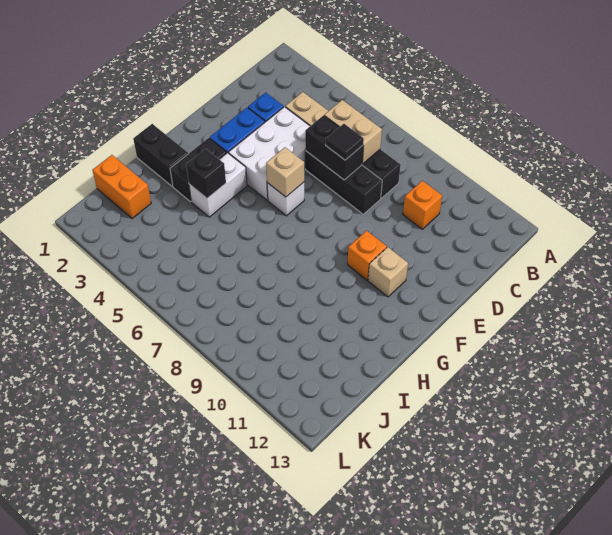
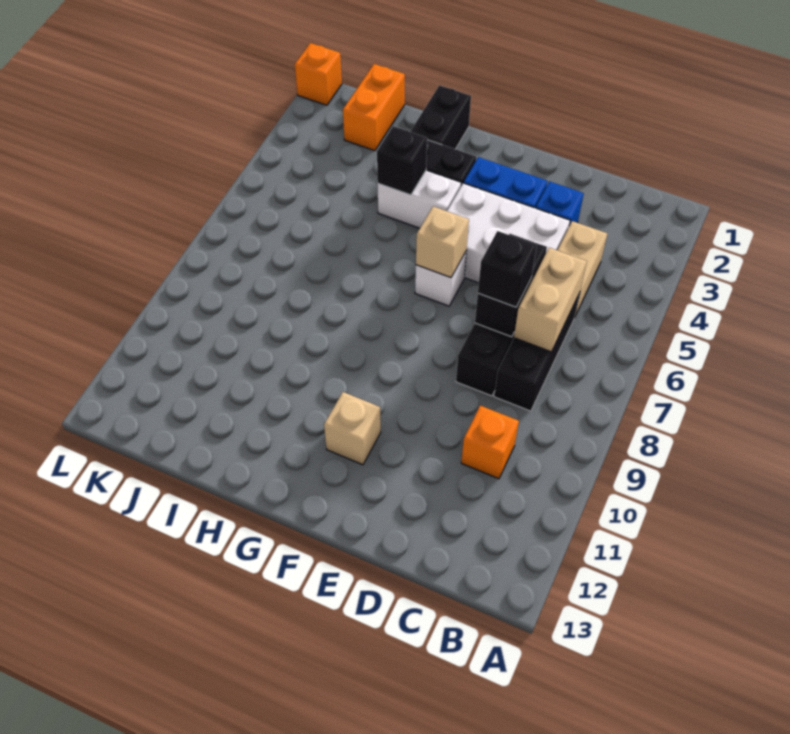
black 1x1 tile [326,124,364,160] -> black 1x1 brick [478,231,537,307]
orange 1x1 brick [347,231,387,280] -> orange 1x1 brick moved to [295,43,342,105]

